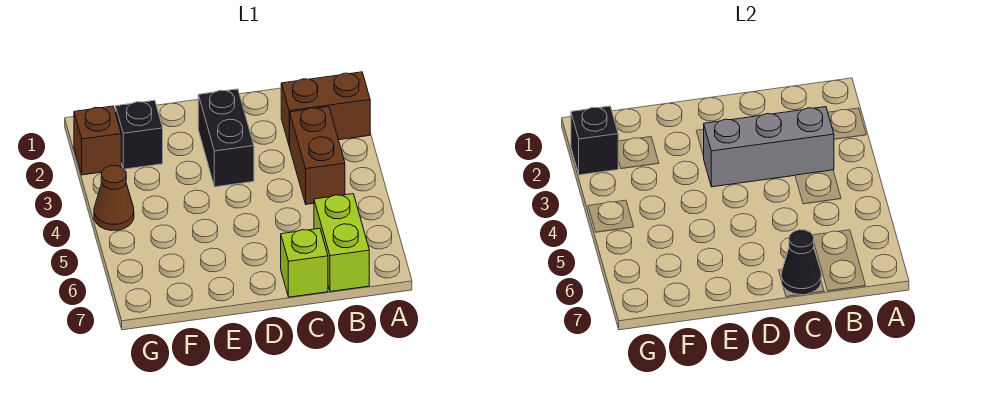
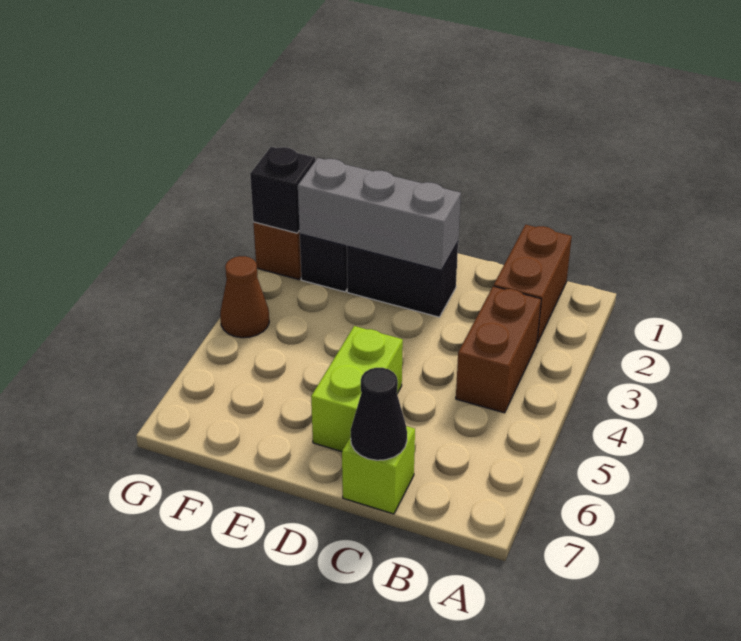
brown 1x2 brick [281,72,370,146] -> brown 1x2 brick turned to [494,225,572,343]
grey 1x3 brick [704,107,834,187] -> grey 1x3 brick moved to [298,158,461,270]
lime 1x2 brick [314,194,369,292] -> lime 1x2 brick moved to [311,326,403,452]
black 1x2 brick [198,89,254,187] -> black 1x2 brick turned to [347,243,458,317]

